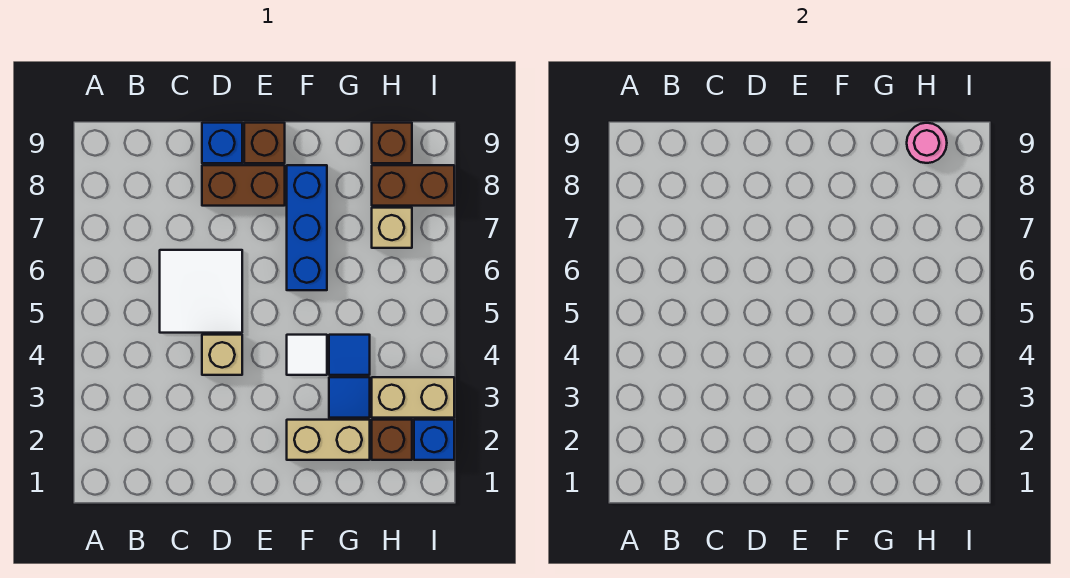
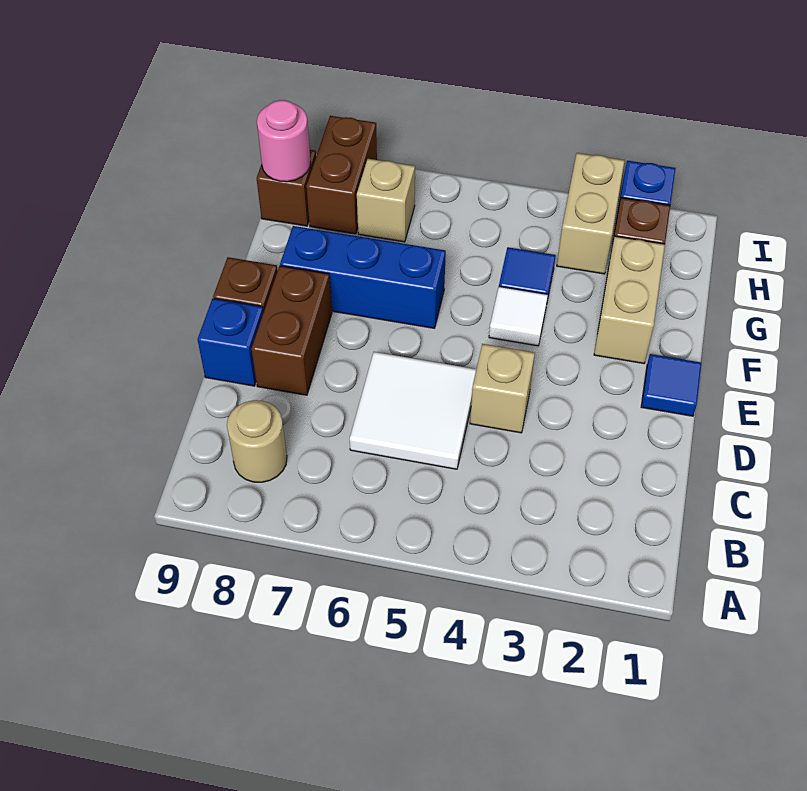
none -> tan 1x1 round brick [227,400,287,482]
blue 1x1 tile [329,377,370,418] -> blue 1x1 tile moved to [641,354,701,416]

